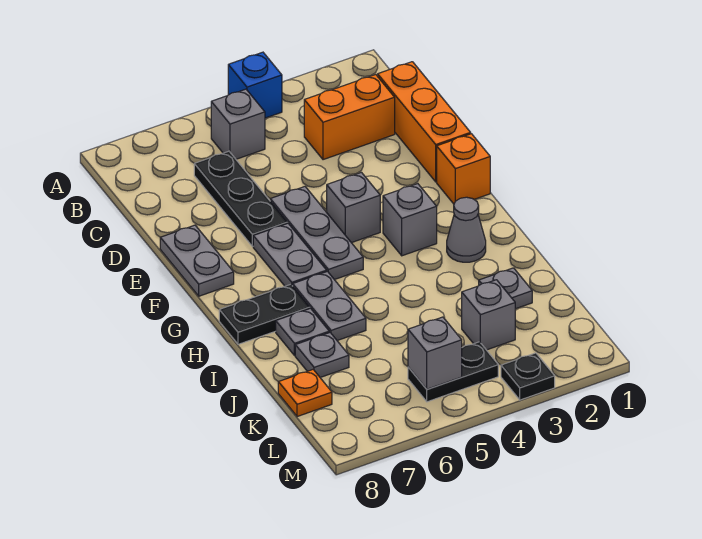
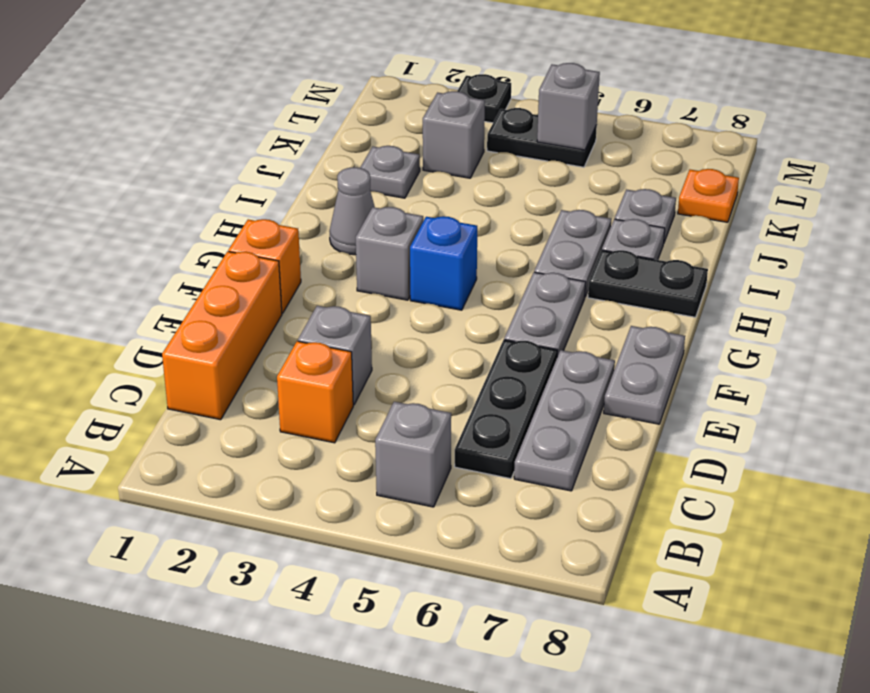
blue 1x1 brick [228,52,282,118] -> blue 1x1 brick moved to [410,216,477,310]
orange 1x2 brick [304,74,395,160] -> orange 1x1 brick [277,341,353,443]
grey 1x3 plate [270,187,363,280] -> grey 1x3 plate moved to [514,350,615,491]
grey 1x1 brick [327,172,380,243] -> grey 1x1 brick moved to [298,306,372,405]

